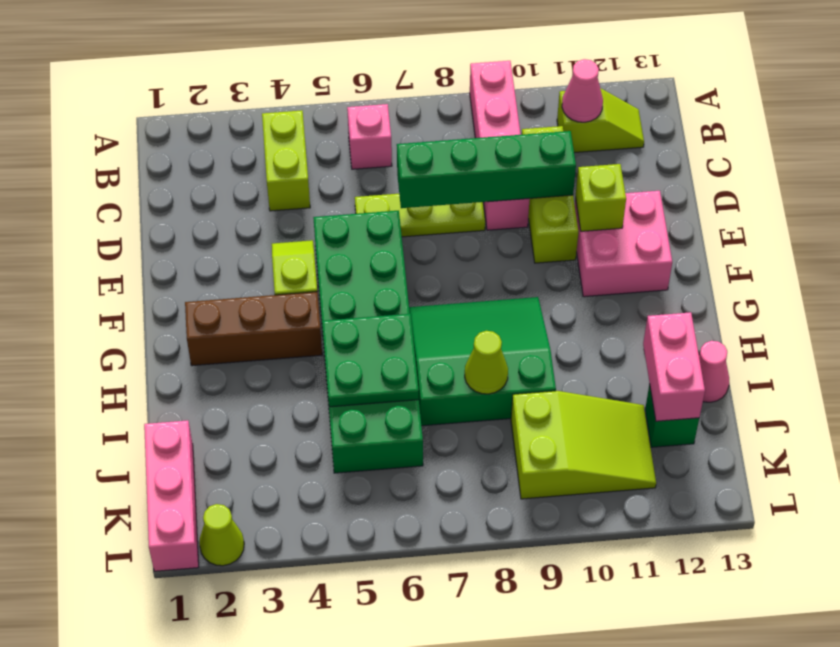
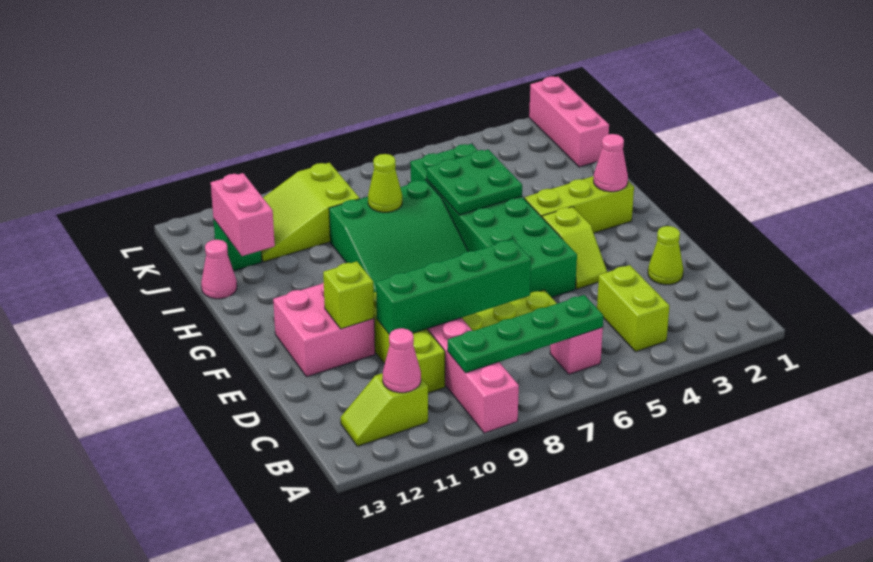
none -> green 1x4 plate [448,295,603,373]
brown 1x3 brick [185,292,322,366] -> lime 1x3 brick [524,176,634,233]
none -> pink 1x1 cone [593,134,628,192]
lime 1x1 cone [199,504,244,566] -> lime 1x1 cone moved to [648,226,683,285]

